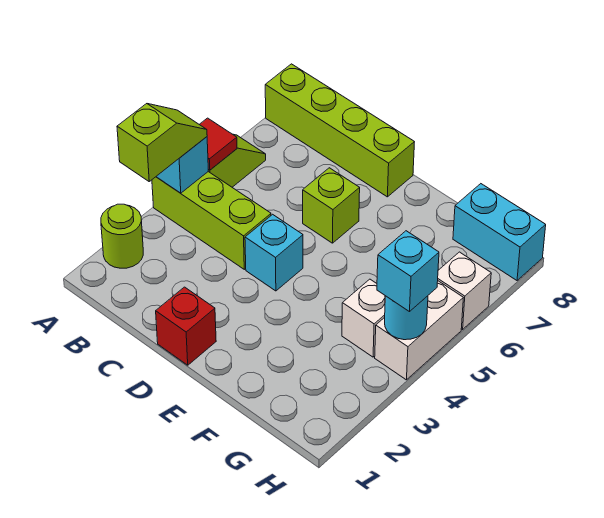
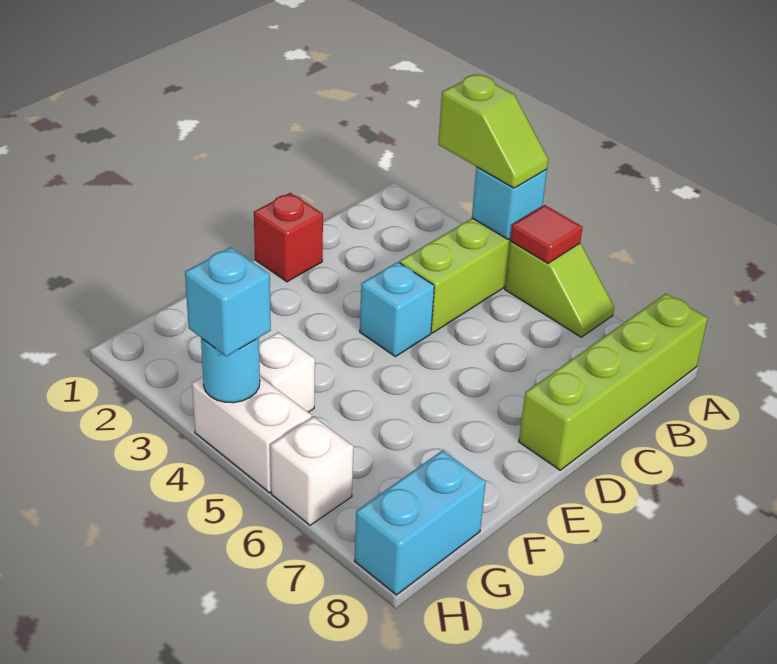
lime 1x1 round brick [101,204,143,268] -> none
lime 1x1 brick [303,168,360,243] -> none

